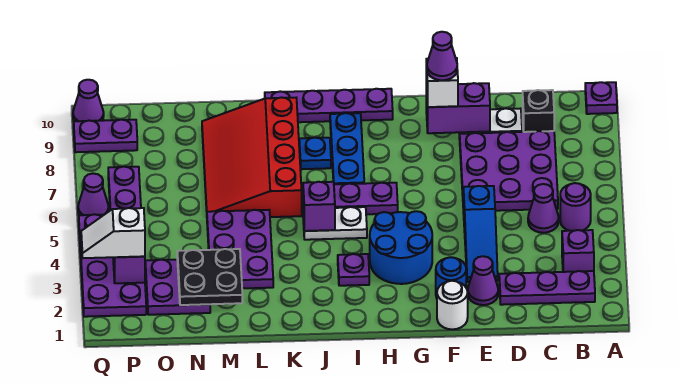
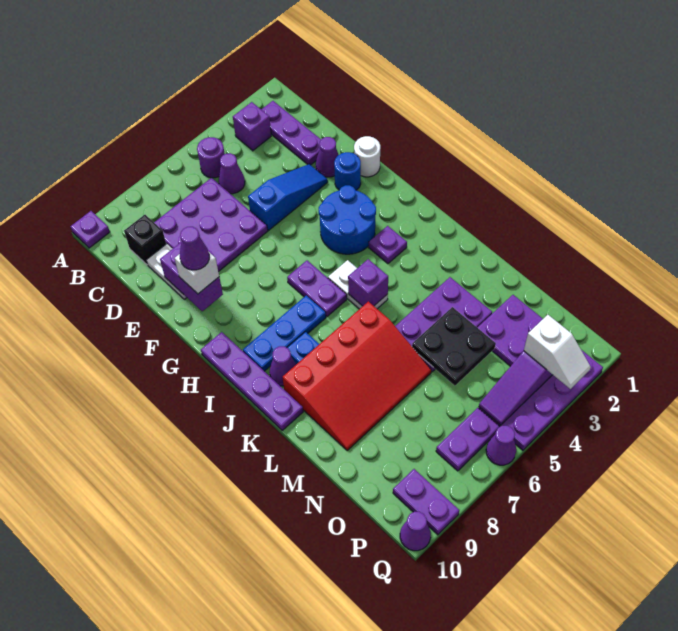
none -> purple 1x1 cone [270,346,296,386]
black 2x2 plate [177,249,242,305] -> black 2x2 plate moved to [412,307,496,386]

